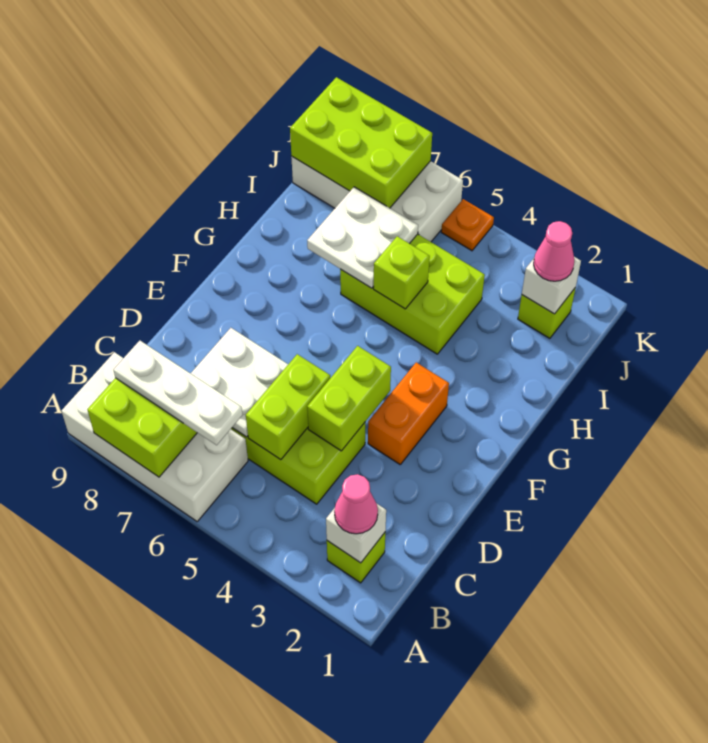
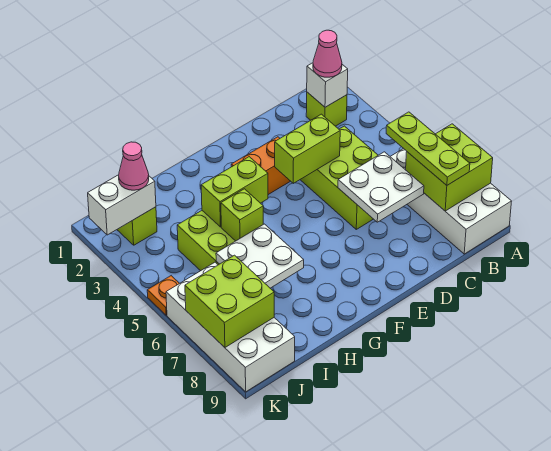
white 1x3 plate [113,341,243,445] -> lime 1x3 plate [386,112,470,185]
lime 1x2 brick [246,354,330,460] -> lime 1x2 brick moved to [201,157,268,227]
white 1x1 brick [522,257,581,314] -> white 1x2 brick [88,175,156,235]
lime 2x3 brick [290,77,432,208] -> lime 2x2 brick [185,255,274,347]

